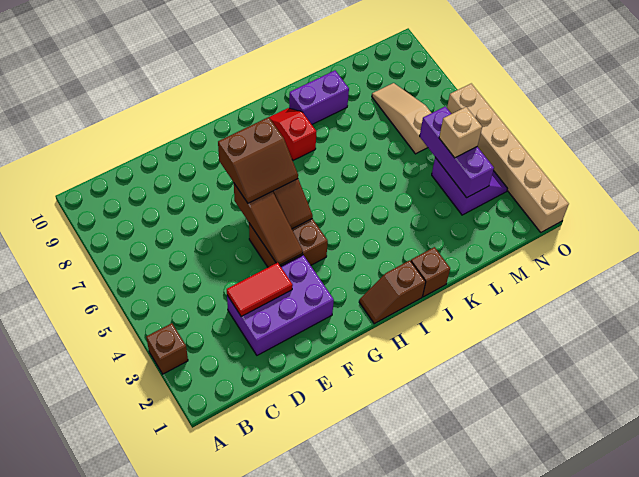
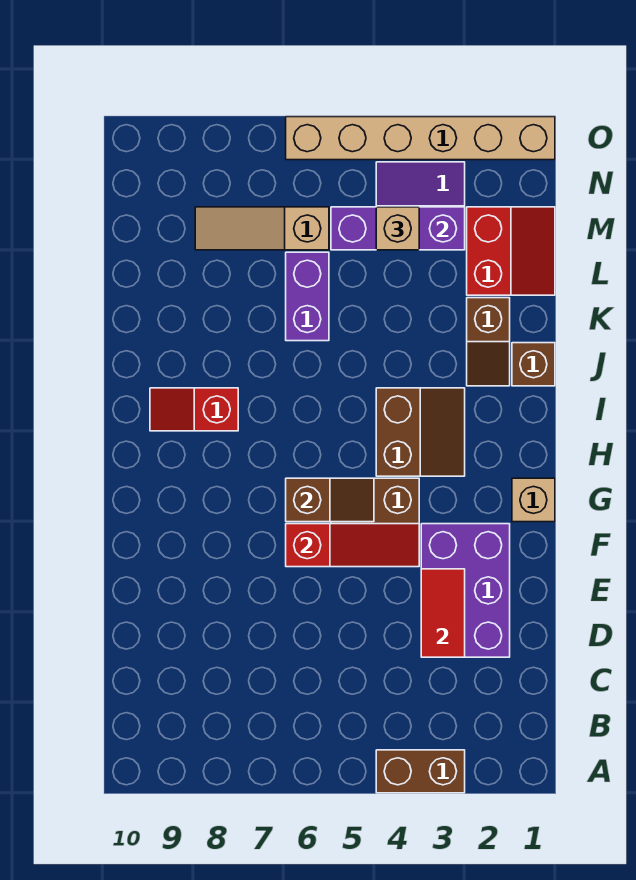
brown 1x1 brick [146,323,188,374] -> brown 1x2 brick [376,750,465,793]
brown 1x3 slope [234,184,303,265] -> red 1x3 slope [286,524,419,567]
brown 2x2 slope [218,117,298,203] -> brown 2x2 slope moved to [376,388,465,476]
none -> tan 1x1 brick [512,478,555,522]
brown 1x2 slope [359,260,426,324] -> brown 1x2 slope moved to [467,298,510,386]
purple 1x2 brick [289,71,349,124] -> purple 1x2 brick moved to [286,252,329,341]
none -> red 2x2 slope [467,207,555,295]

